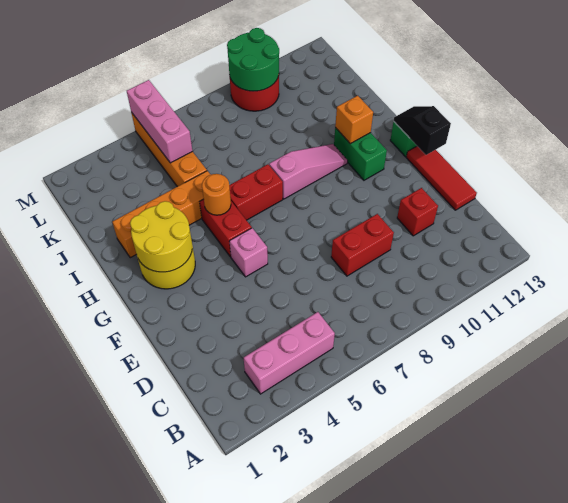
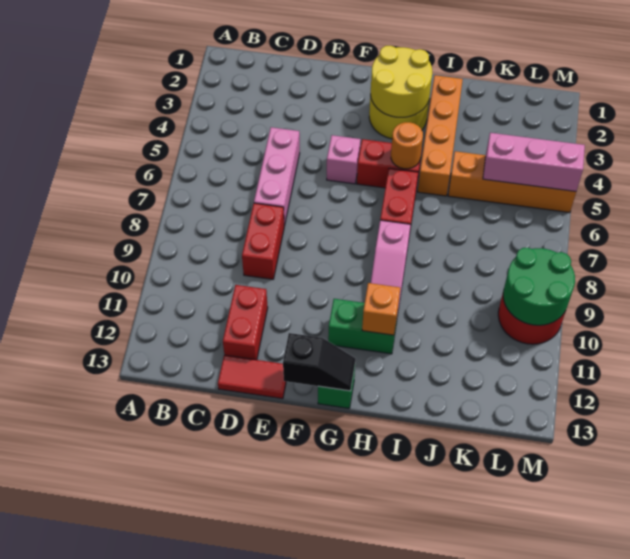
pink 1x3 brick [244,312,335,394] -> pink 1x3 brick moved to [254,127,300,226]
red 1x1 brick [397,188,438,236] -> red 1x2 brick [223,285,268,360]
red 1x3 tile [406,146,477,210] -> red 1x2 tile [218,355,286,399]

